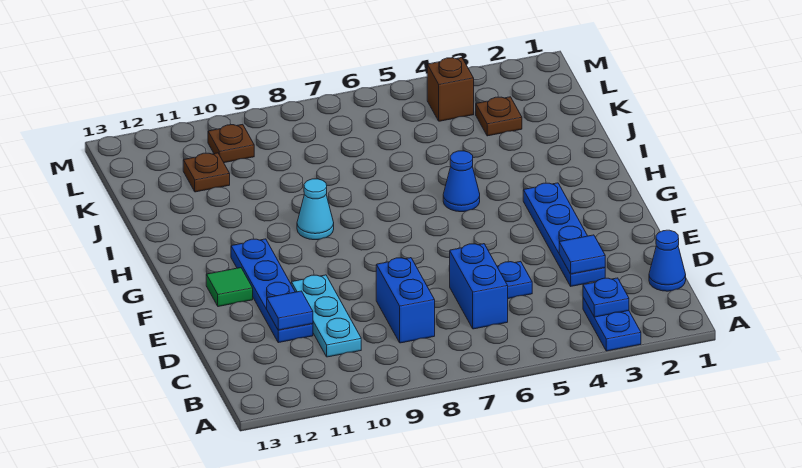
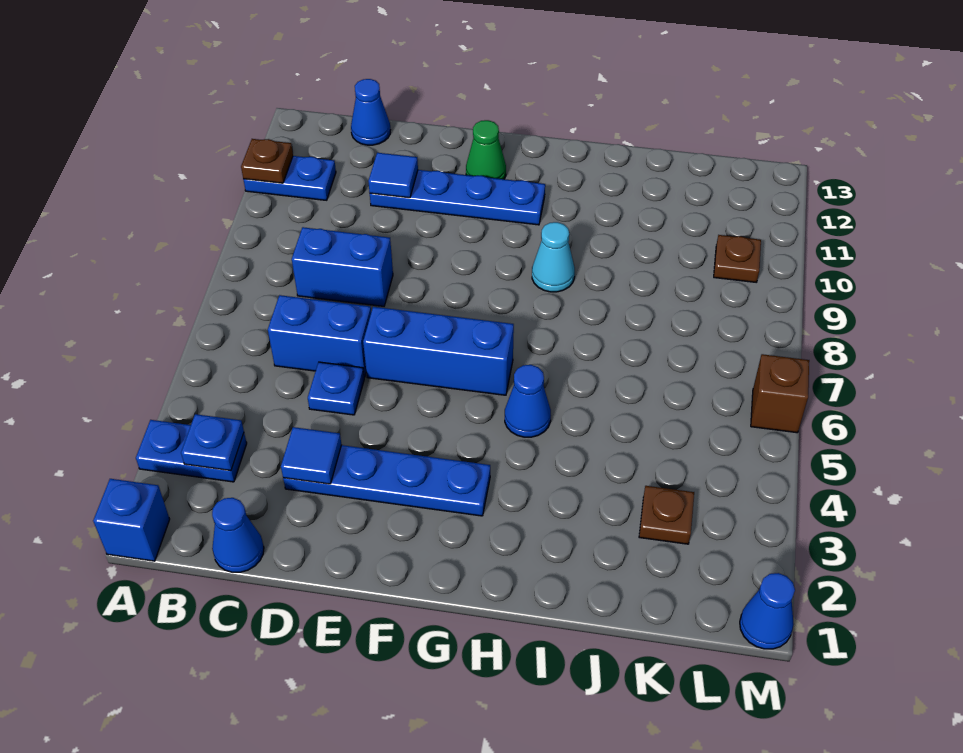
none -> blue 1x1 brick [93,479,170,561]
none -> blue 1x2 plate [243,156,336,200]
cyan 1x3 plate [291,275,361,357] -> none
none -> blue 1x1 cone [351,79,390,145]
none -> blue 1x3 brick [363,307,514,395]
green 1x1 tile [206,268,253,307] -> green 1x1 cone [466,120,506,179]
brown 1x1 plate [183,153,230,192] -> brown 1x1 plate moved to [241,139,293,183]
brown 1x1 brick [427,58,474,121] -> brown 1x1 brick moved to [751,354,809,433]
none -> blue 1x1 cone [740,573,795,649]

